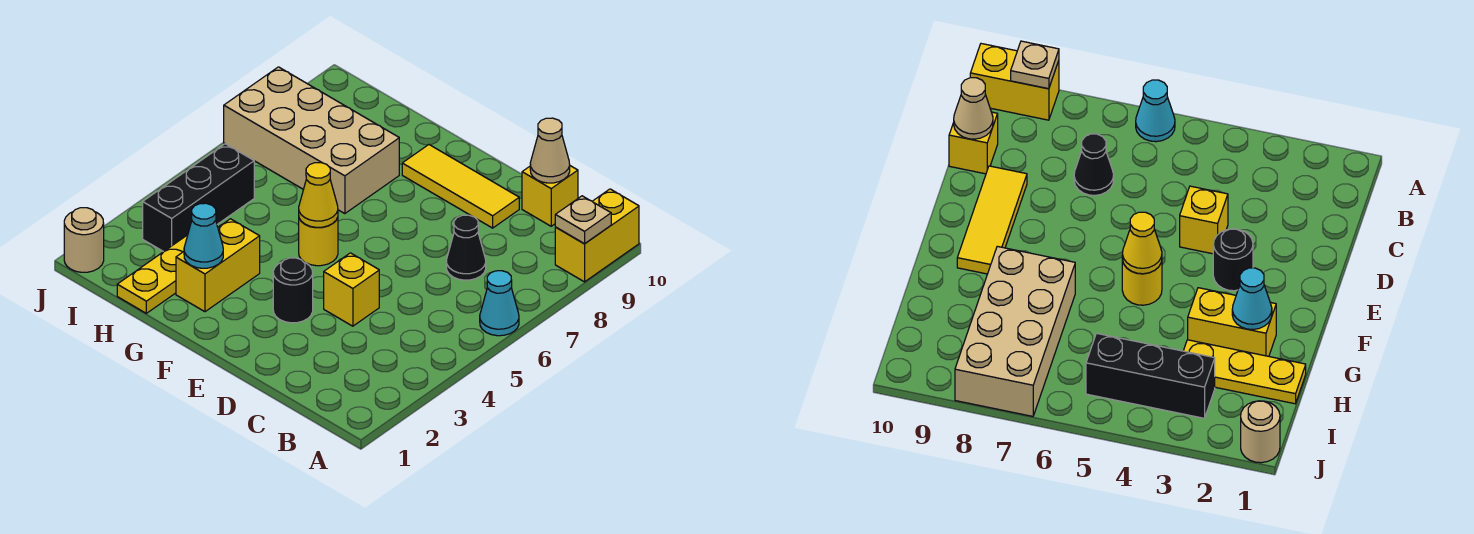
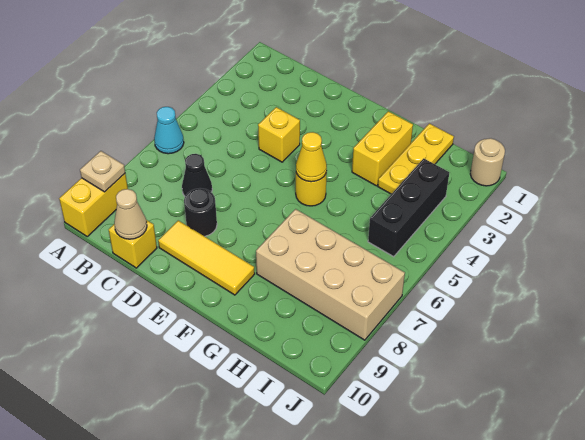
black 1x1 round brick [273,258,313,323] -> black 1x1 round brick moved to [184,188,217,236]
cyan 1x1 cone [184,203,223,268] -> none

